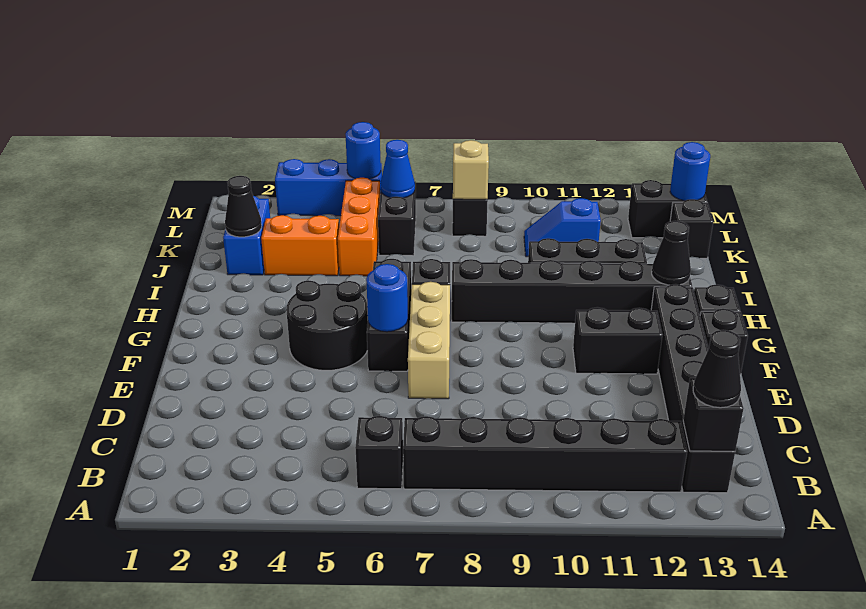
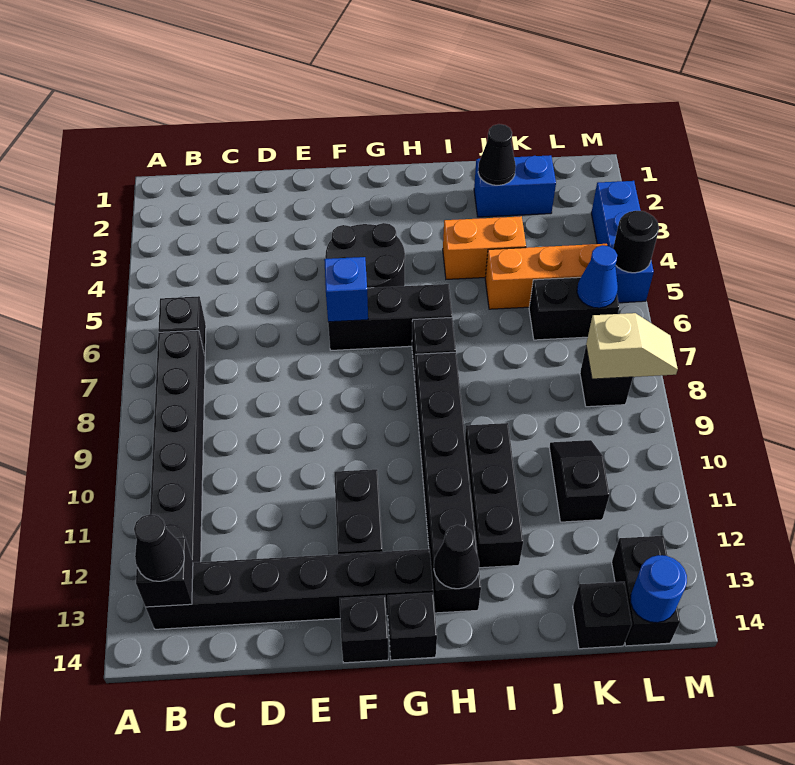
tan 1x3 brick [408,282,450,399] -> none
blue 1x1 round brick [366,264,408,332] -> blue 1x1 brick [324,257,368,322]
orange 1x2 brick [261,215,339,276] -> orange 1x2 brick turned to [443,216,526,279]
blue 1x2 slope [524,198,601,257] -> black 1x2 slope [549,440,610,522]
blue 1x1 round brick [346,122,381,179] -> black 1x1 round brick [613,211,659,273]

